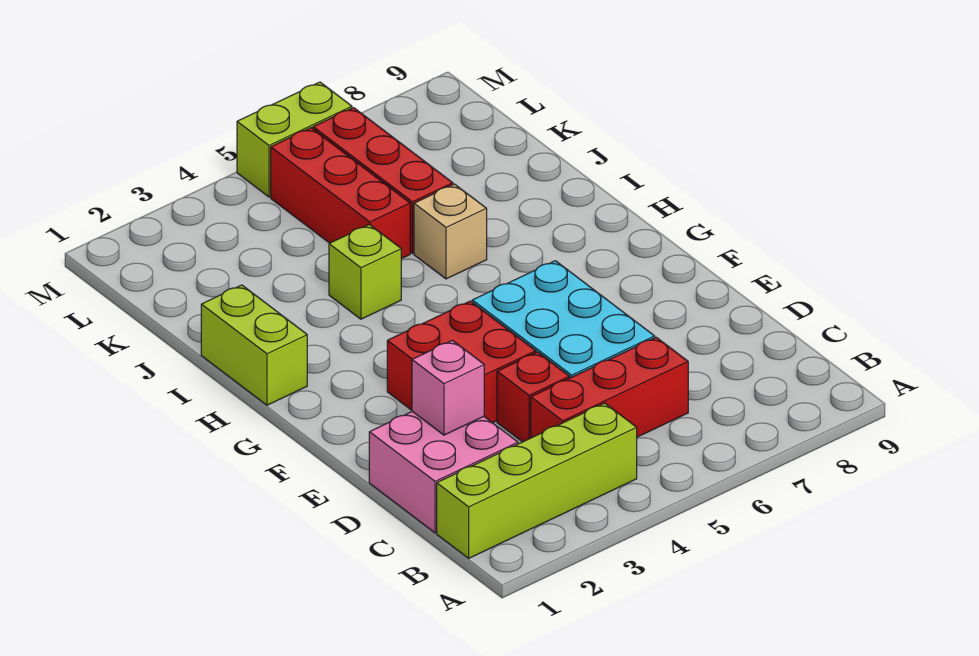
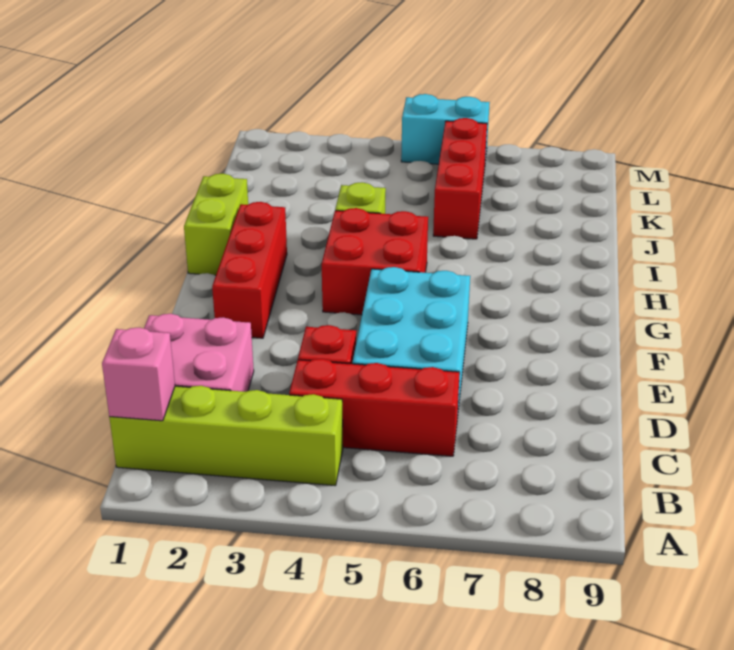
pink 1x1 brick [412,340,484,435] -> pink 1x1 brick moved to [102,328,175,421]
red 2x2 brick [387,301,536,423] -> red 2x2 brick moved to [322,208,428,315]
tan 1x1 brick [414,184,487,279] -> none
red 1x3 brick [271,128,410,259] -> red 1x3 brick moved to [212,202,287,338]
lime 1x2 brick [237,82,352,197] -> cyan 1x2 brick [401,94,490,164]

